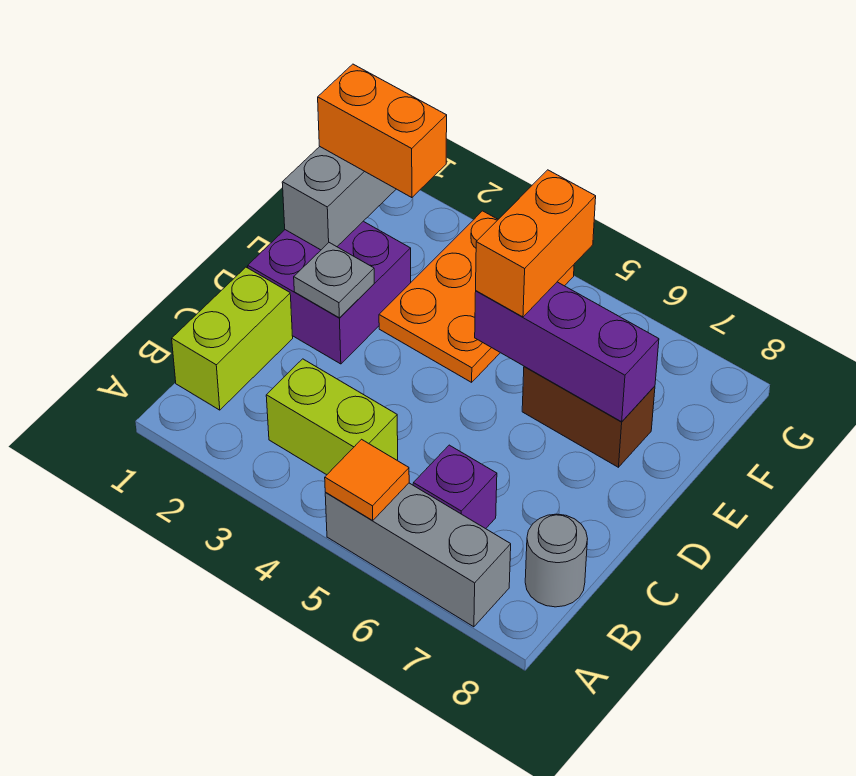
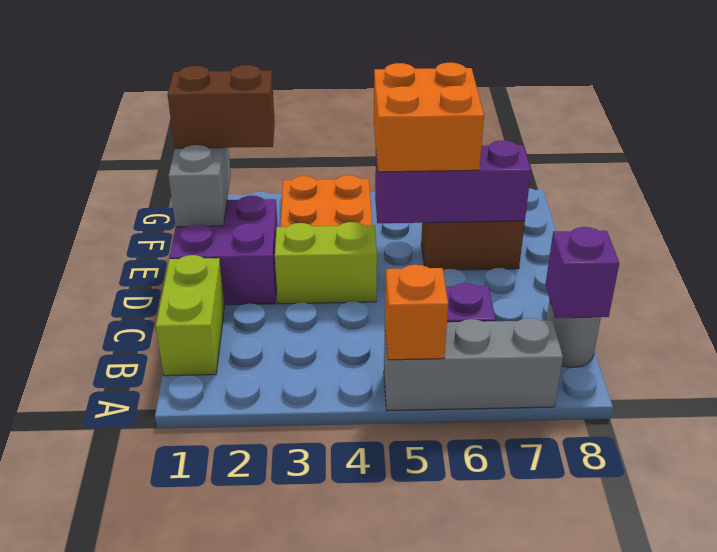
orange 1x1 tile [325,439,409,520] -> orange 1x1 brick [385,265,448,360]
lime 1x2 brick [266,359,398,475] -> lime 1x2 brick moved to [275,222,377,304]
none -> purple 1x1 brick [545,227,619,318]
grey 1x1 plate [294,243,374,318] -> none
orange 1x2 brick [476,170,596,317] -> orange 2x2 brick [374,63,484,172]
orange 1x2 brick [318,64,447,198] -> brown 1x2 brick [168,65,275,148]

